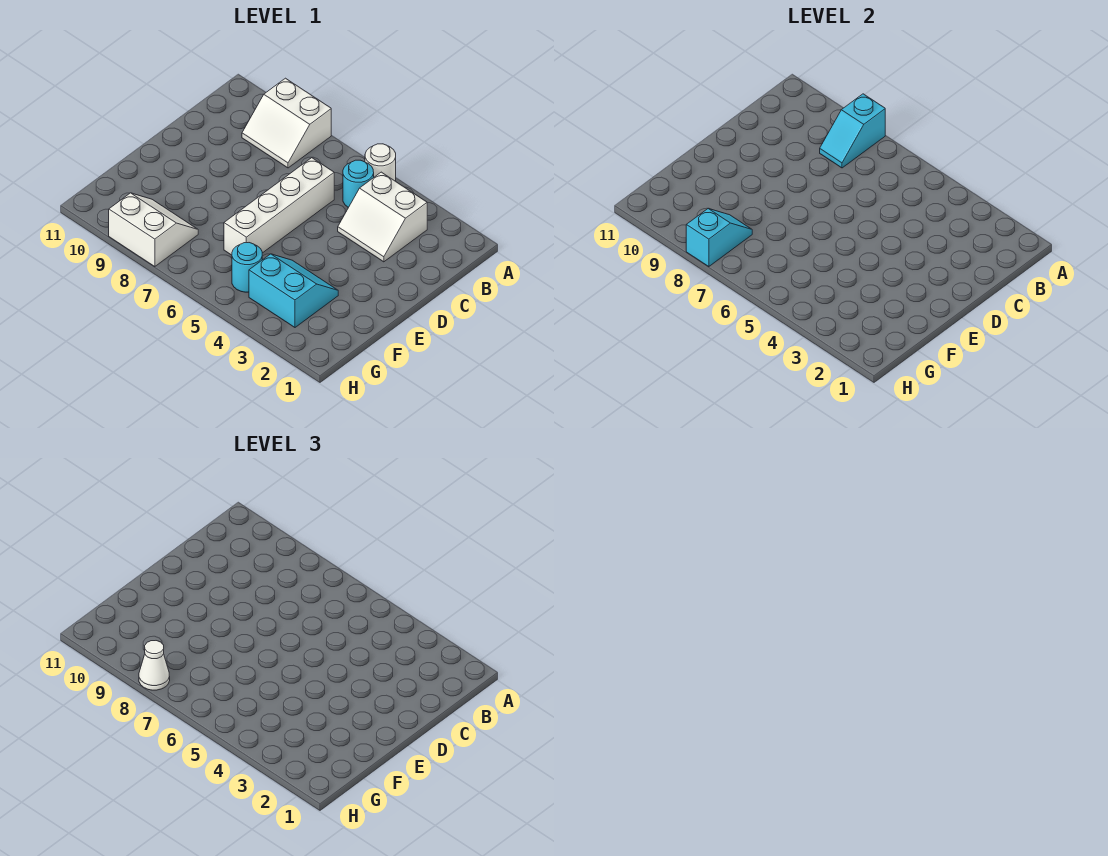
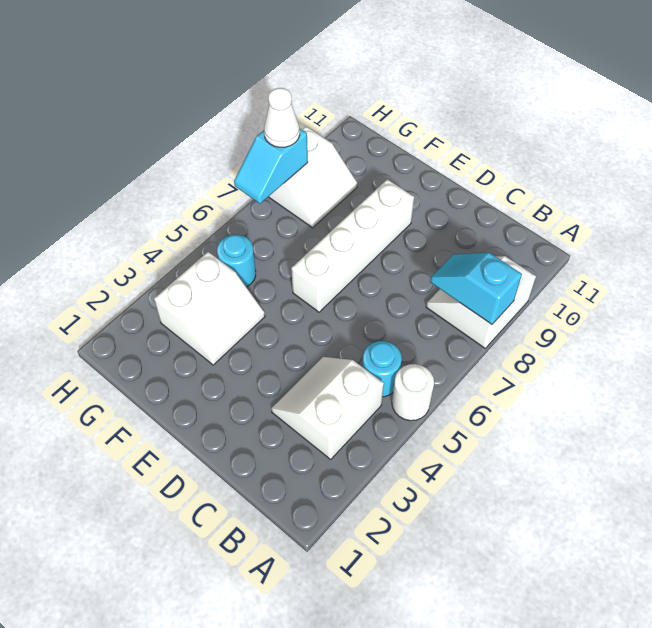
white 1x4 brick [224,158,334,255] -> white 1x4 brick turned to [291,179,414,312]
cyan 2x2 slope [249,254,338,327] -> white 2x2 slope [154,252,265,365]
cyan 1x2 slope [686,208,752,267] -> cyan 1x2 slope turned to [234,128,308,204]

